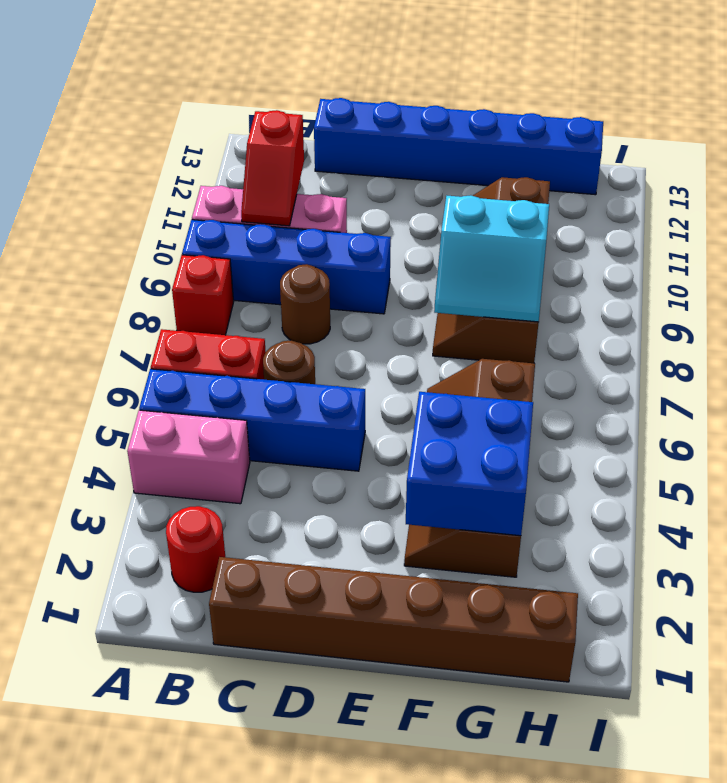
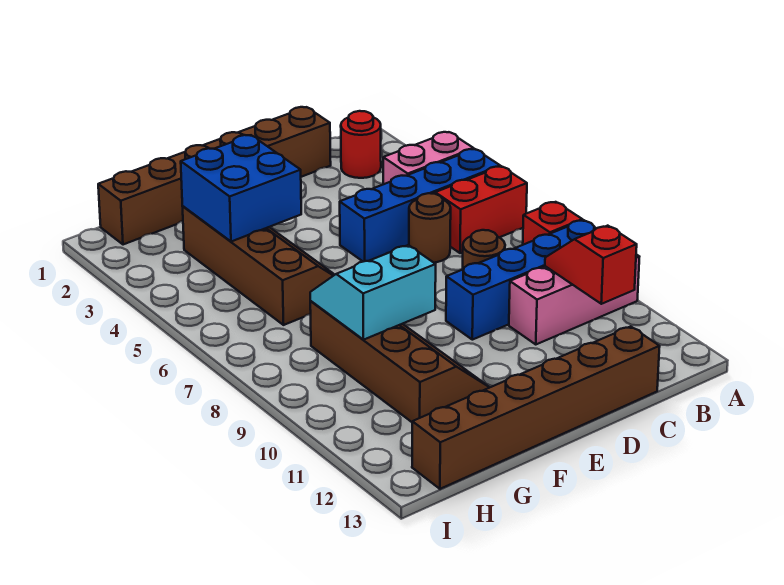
blue 1x6 brick [314,98,603,195] -> brown 1x6 brick [412,326,660,489]

